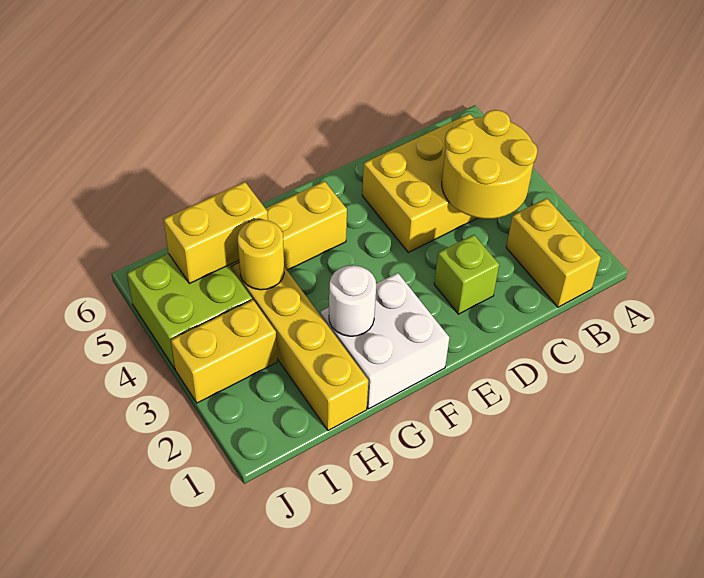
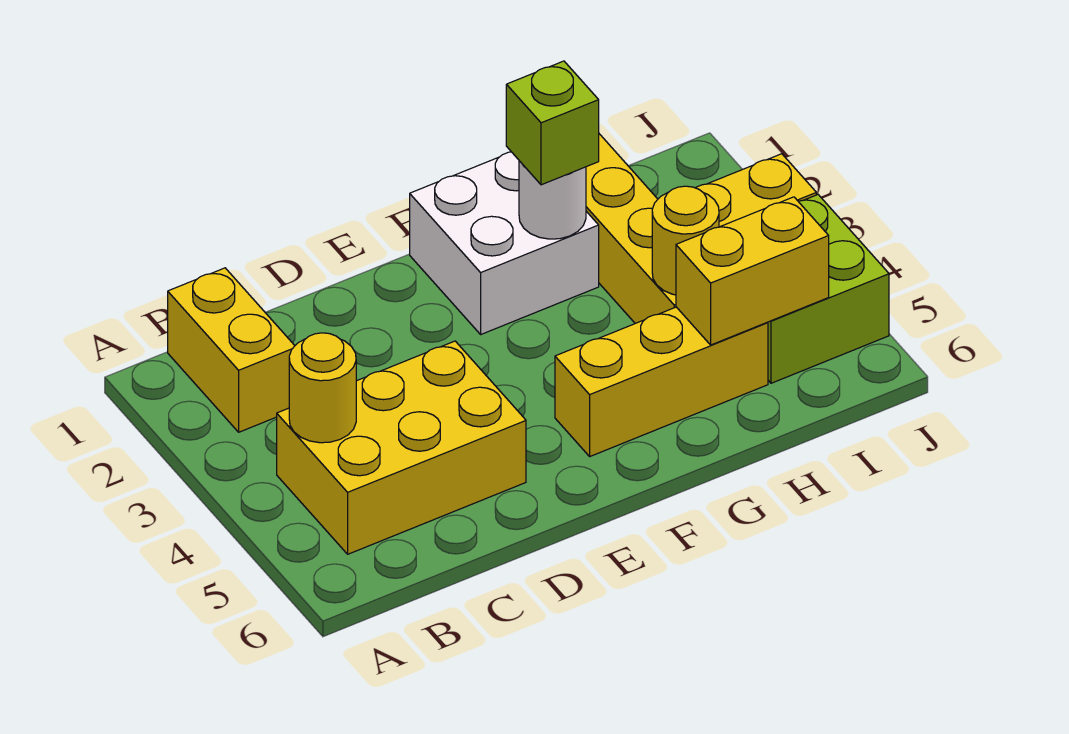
yellow 2x2 round brick [442,110,537,219] -> yellow 1x1 round brick [289,333,356,443]
lime 1x1 brick [434,235,499,314] -> lime 1x1 brick moved to [506,61,599,185]

